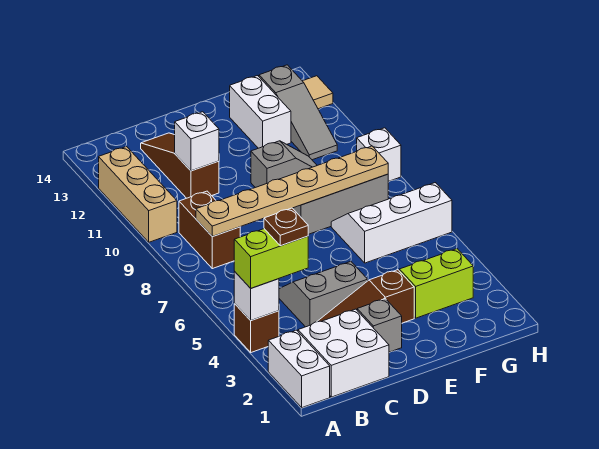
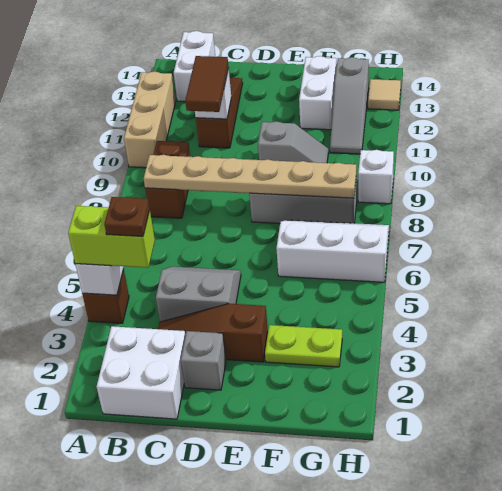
white 1x2 brick [268,330,330,408] -> white 1x2 brick moved to [174,31,215,102]
none -> brown 1x2 tile [185,56,229,112]
lime 1x2 brick [399,249,473,318] -> lime 1x2 plate [265,325,342,367]

